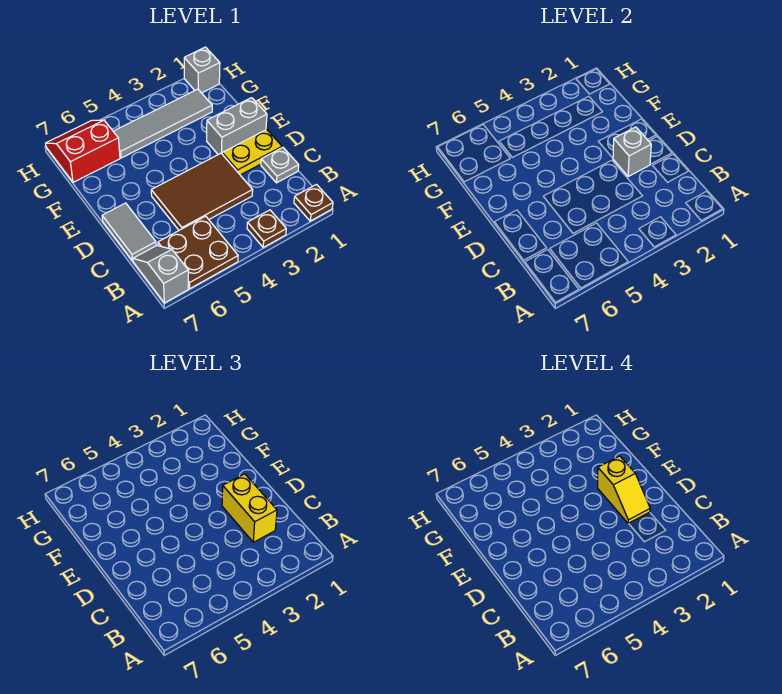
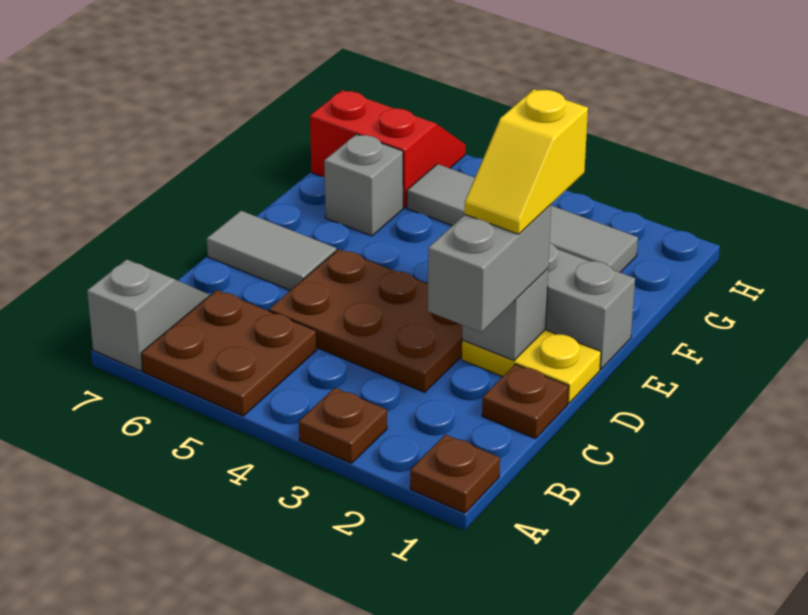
grey 1x1 plate [261,147,299,183] -> brown 1x1 plate [482,364,569,439]
yellow 1x2 brick [222,474,277,542] -> grey 1x2 brick [428,205,551,333]
brown 2x3 tile [151,153,253,230] -> brown 2x3 plate [269,249,462,392]
grey 1x2 tile [102,203,156,261] -> grey 1x2 tile turned to [207,211,336,290]
grey 1x1 brick [184,47,220,93] -> grey 1x1 brick moved to [324,134,403,236]

